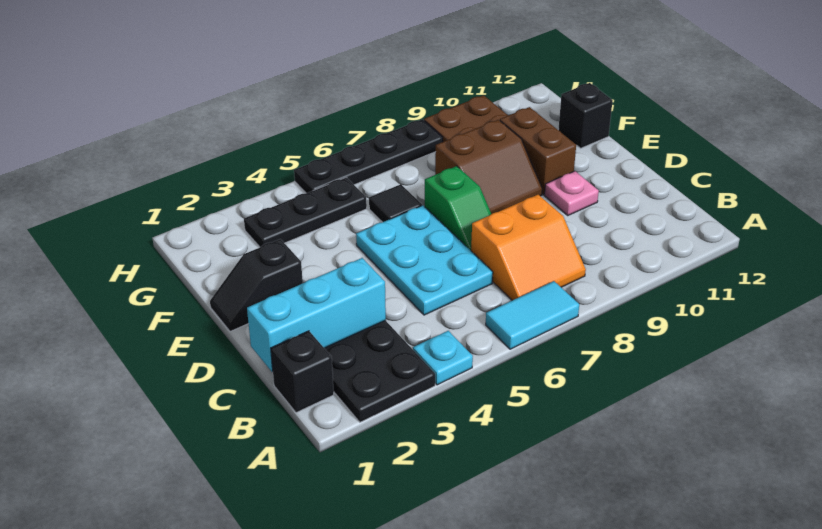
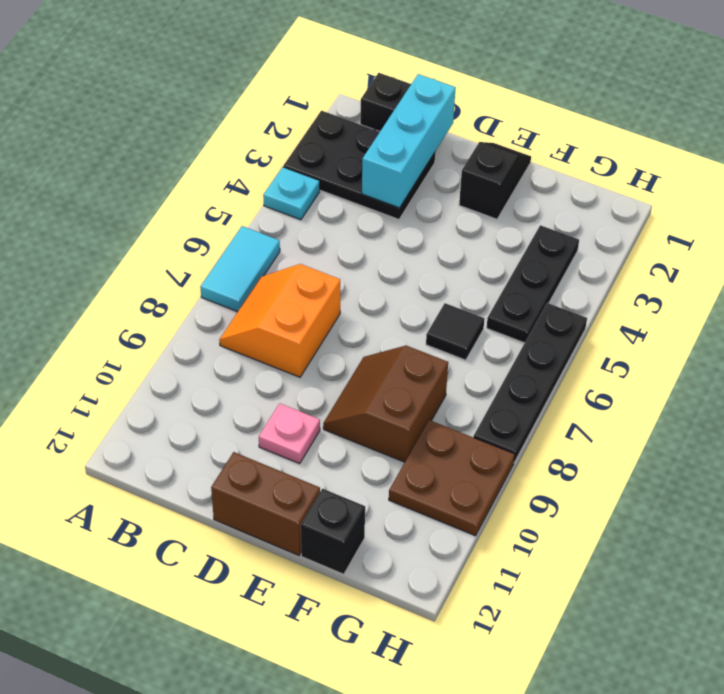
cyan 2x3 plate [356,205,493,315] -> none
green 1x2 slope [425,166,491,250] -> none
brown 1x2 brick [500,107,576,195] -> brown 1x2 brick moved to [211,452,320,555]

